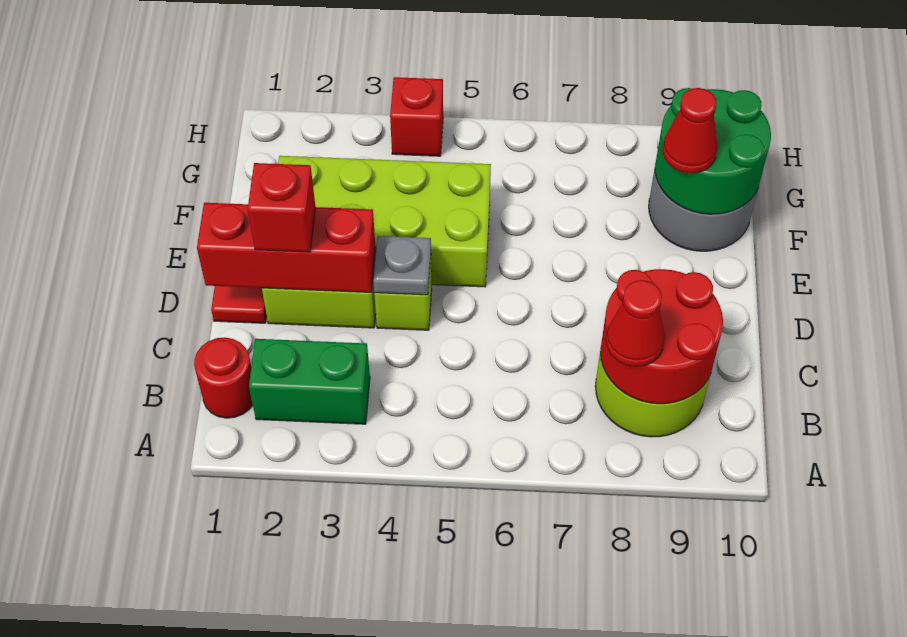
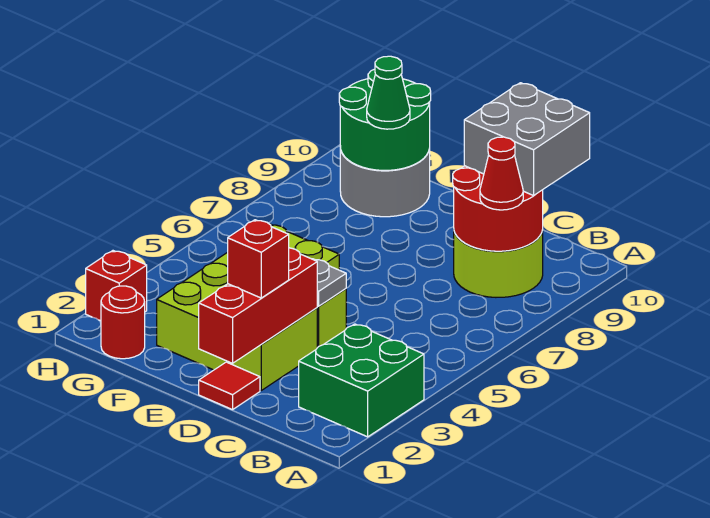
red 1x1 round brick [194,337,253,418] -> red 1x1 round brick moved to [101,286,145,359]
green 1x2 brick [249,339,370,424] -> green 2x2 brick [299,324,424,437]
none -> grey 2x2 brick [464,83,590,196]
red 1x1 cone [662,88,718,173] -> green 1x1 cone [367,56,410,129]
red 1x1 brick [390,77,443,156] -> red 1x1 brick moved to [86,251,147,321]

